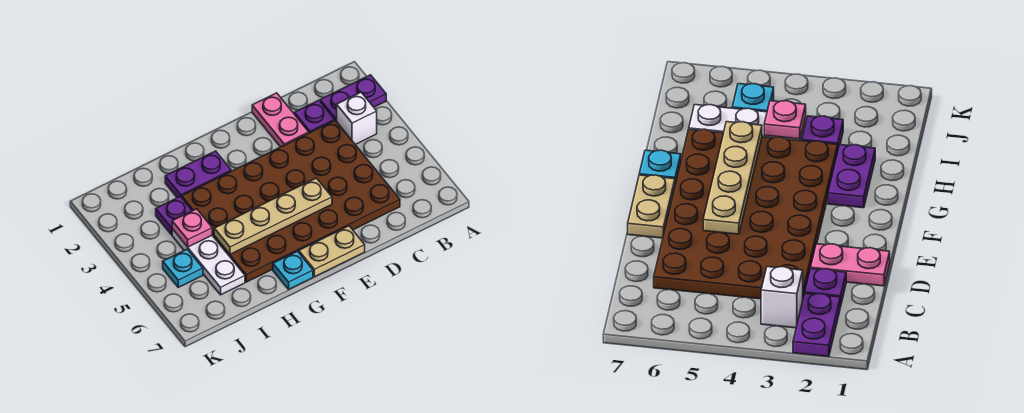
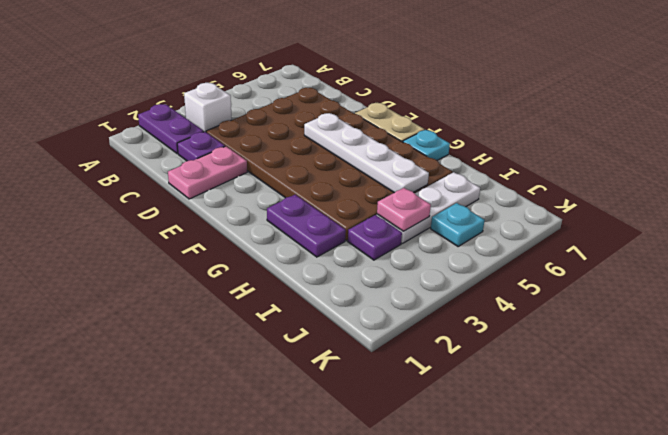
tan 1x4 plate [214,178,332,254] -> white 1x4 plate [304,113,429,193]

